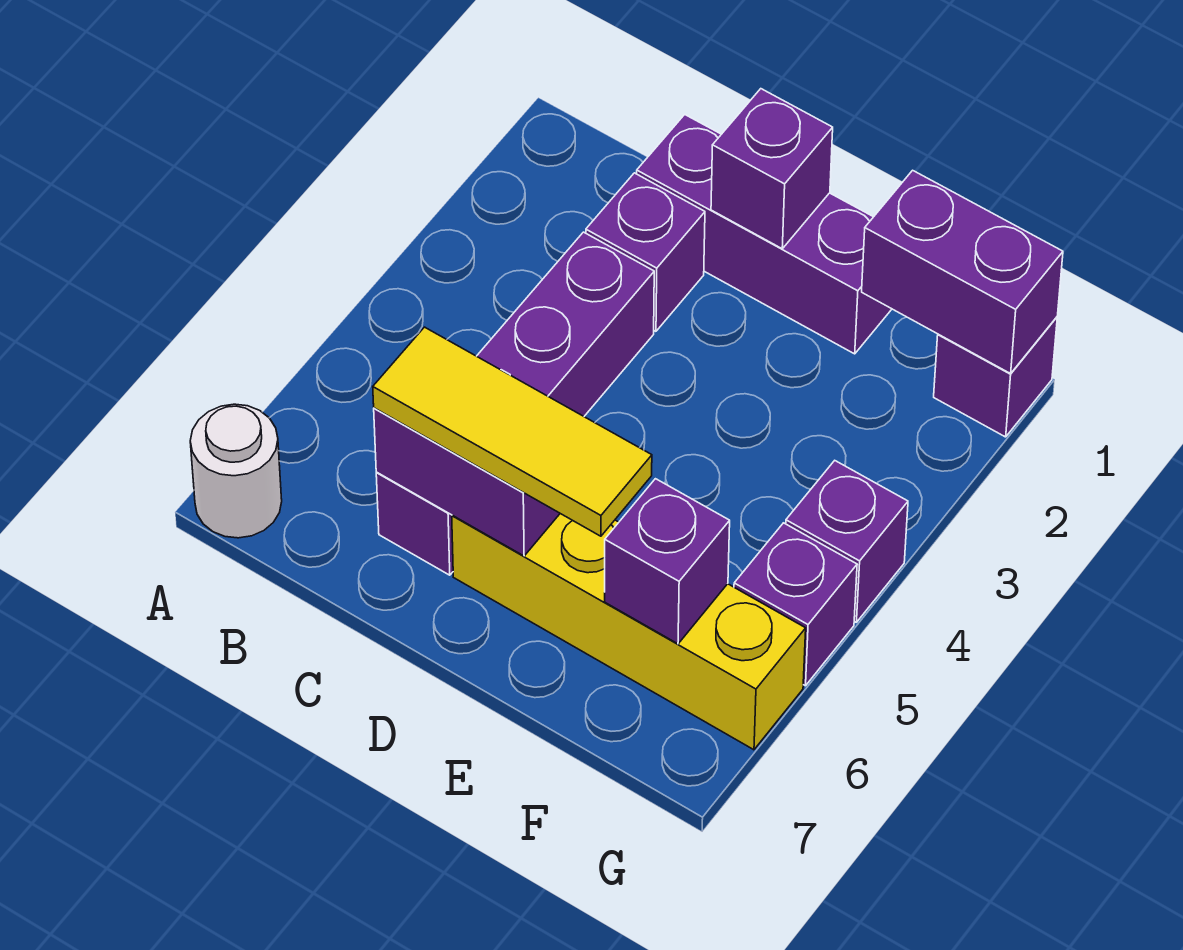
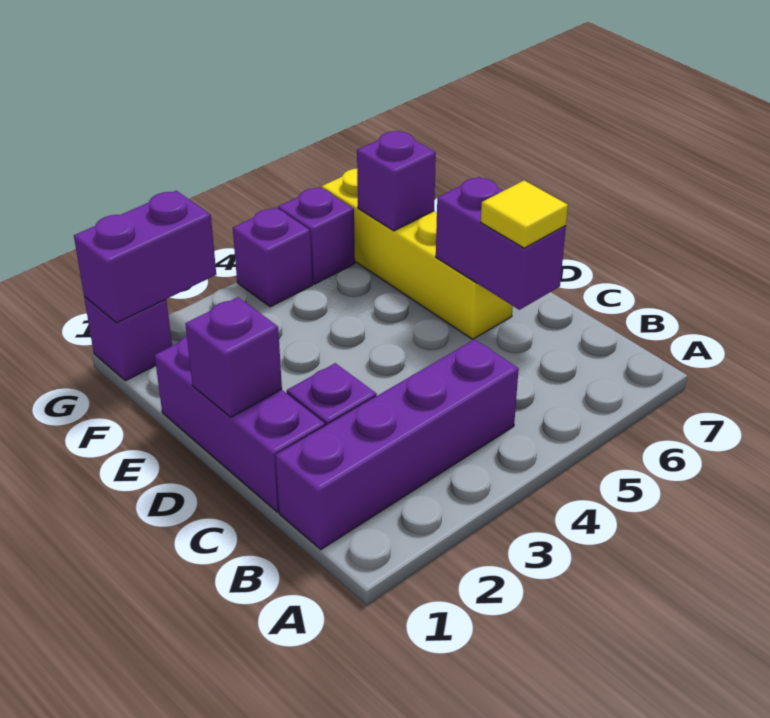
white 1x1 round brick [190,404,282,538] -> none
purple 1x4 brick [376,232,654,575] -> purple 1x4 brick moved to [275,339,519,549]
yellow 1x3 tile [373,327,652,536] -> yellow 1x1 tile [481,181,568,248]
purple 1x2 brick [862,170,1063,374] -> purple 1x2 brick turned to [74,191,216,323]

